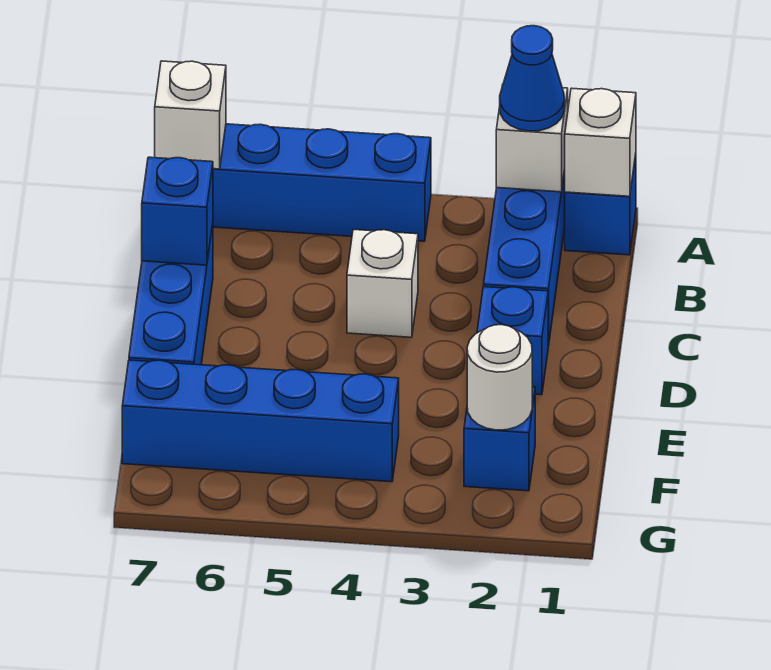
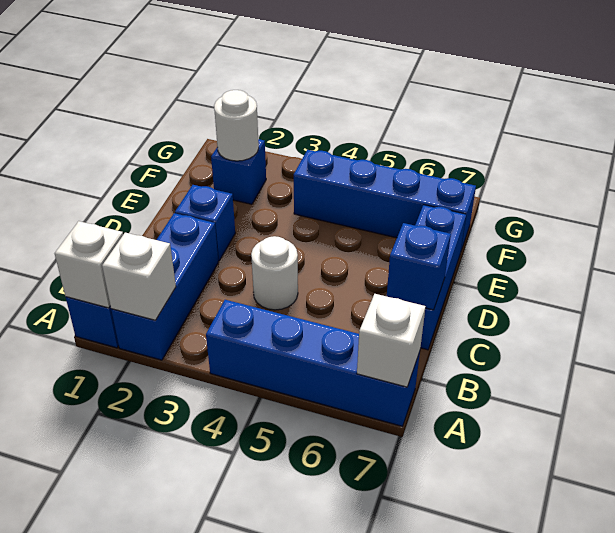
blue 1x1 cone [500,26,565,131] -> none
white 1x1 brick [347,229,418,337] -> white 1x1 round brick [251,236,298,310]

